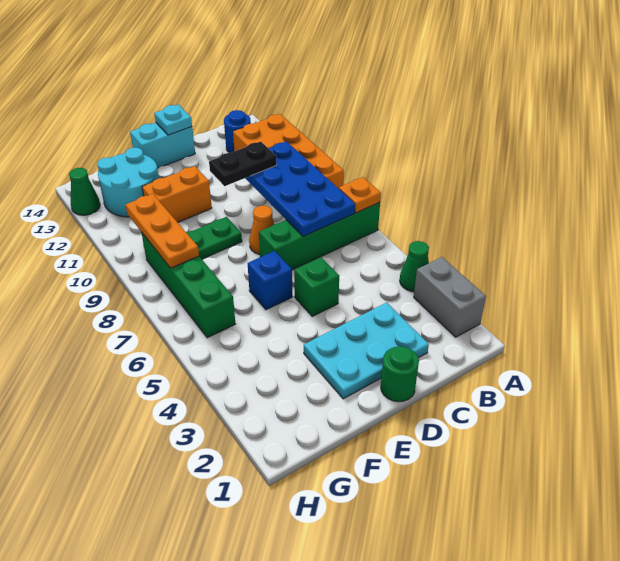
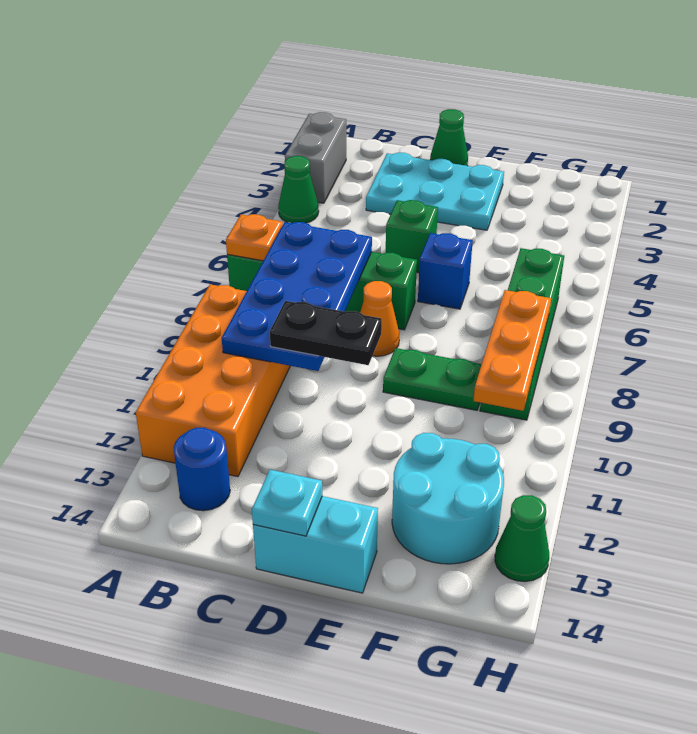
green 1x1 round brick [381,346,419,402] -> green 1x1 cone [430,109,468,166]
orange 1x2 brick [142,166,212,222] -> none

